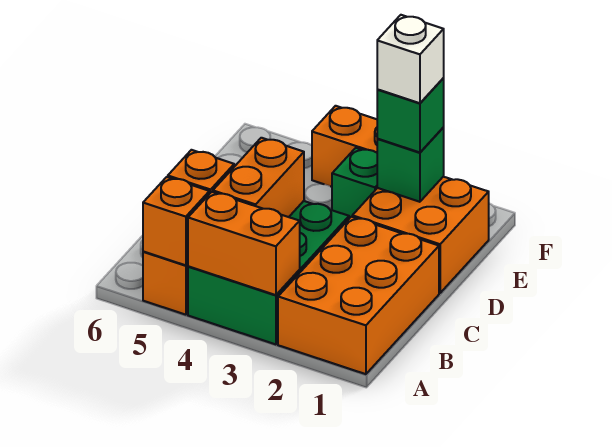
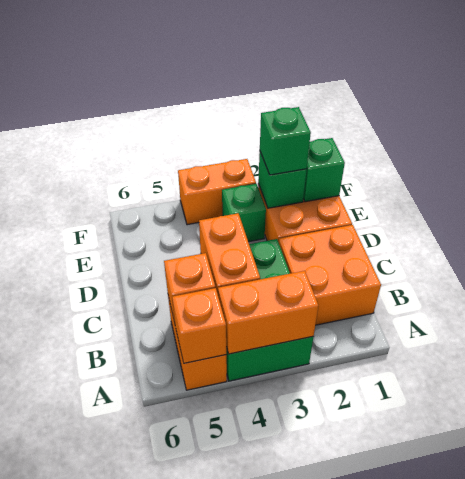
orange 2x3 brick [278,217,439,374] -> orange 2x2 brick [279,225,381,325]
none -> green 1x1 brick [303,138,345,202]
white 1x1 brick [377,15,444,103] -> none

